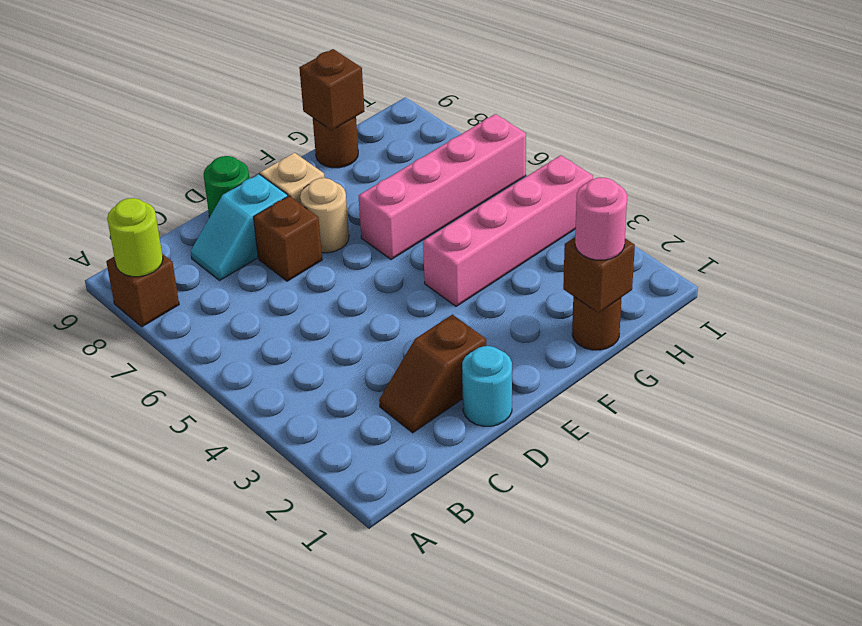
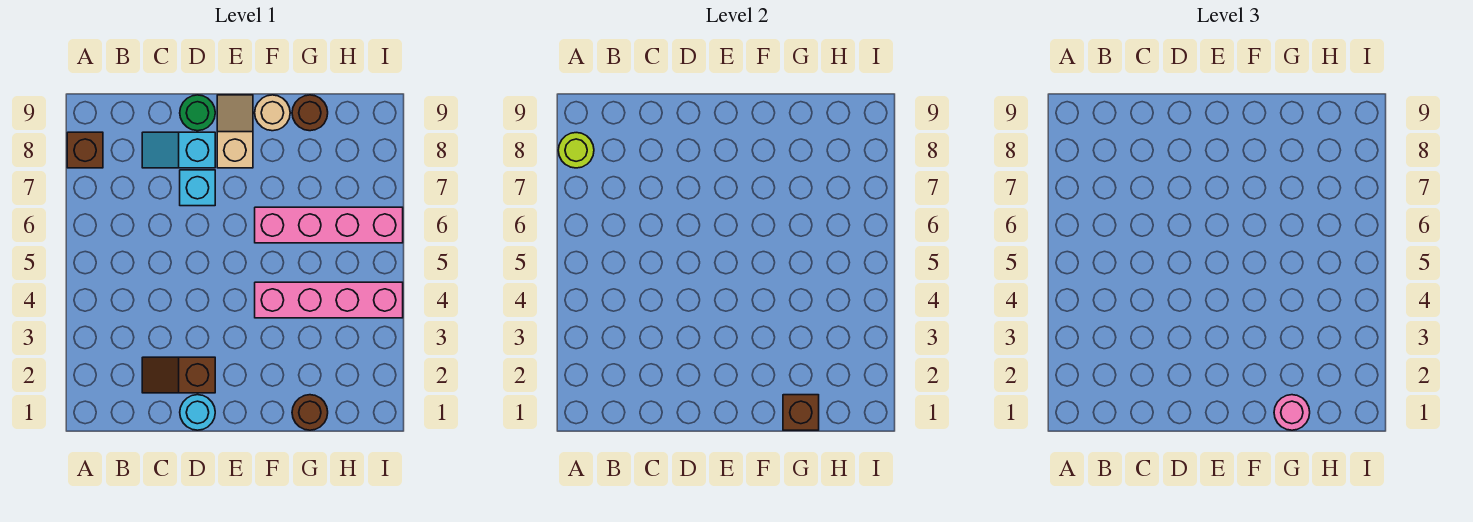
brown 1x1 brick [254,196,322,281] -> cyan 1x1 brick [180,170,215,206]
tan 1x1 round brick [300,178,349,253] -> tan 1x1 round brick moved to [255,95,290,131]
brown 1x1 brick [299,49,365,130] -> none

